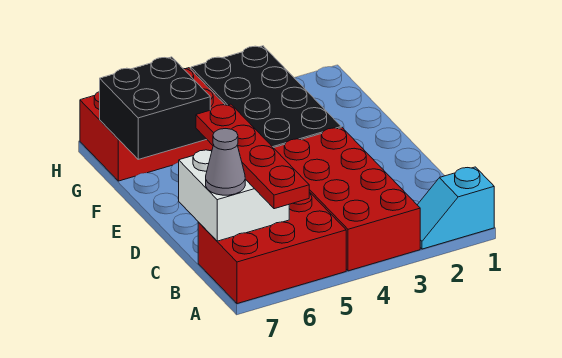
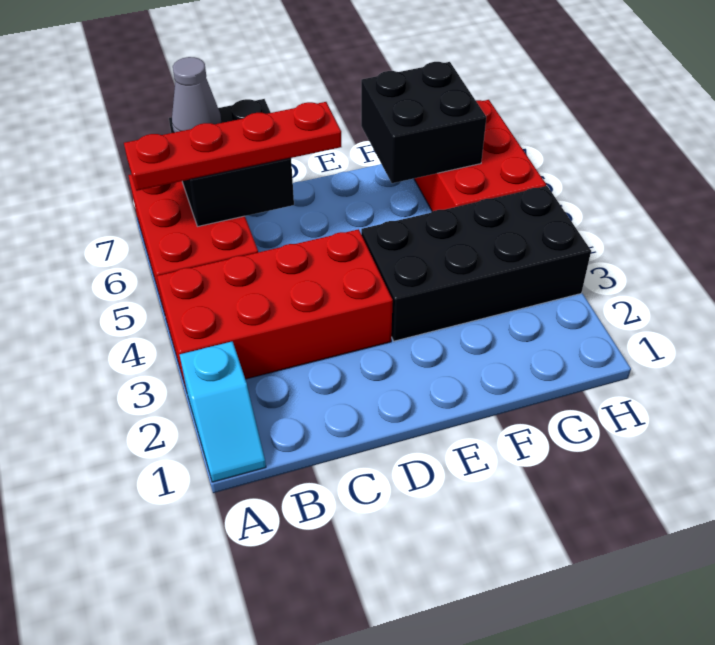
cyan 1x2 slope [418,167,494,249] -> cyan 1x2 slope turned to [179,341,266,482]
white 2x2 brick [179,150,289,241] -> black 2x2 brick [169,99,294,226]

